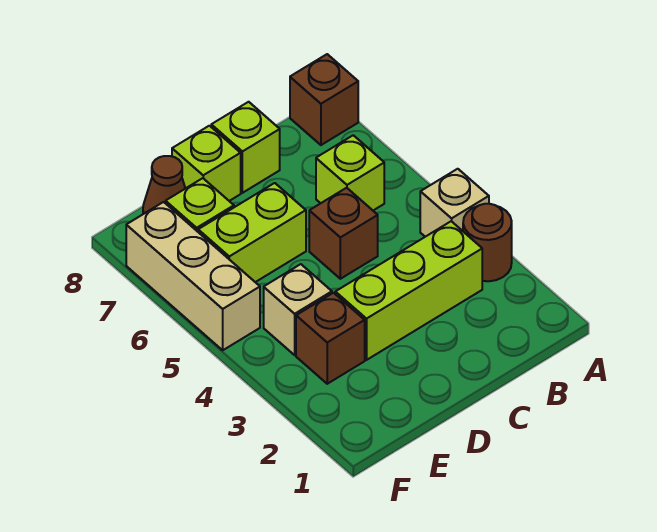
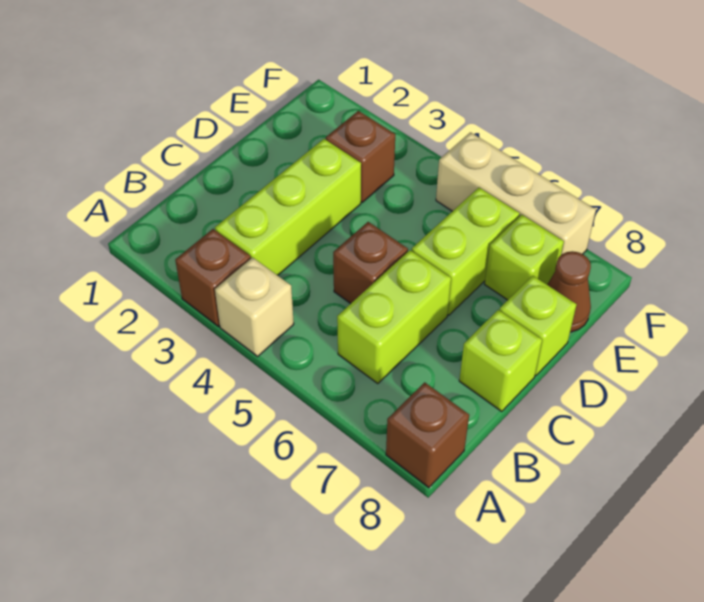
brown 1x1 round brick [463,204,512,281] -> brown 1x1 brick [175,229,251,326]
lime 1x1 brick [316,135,384,210] -> lime 1x2 brick [337,250,451,384]
tan 1x1 brick [264,264,332,355] -> none

